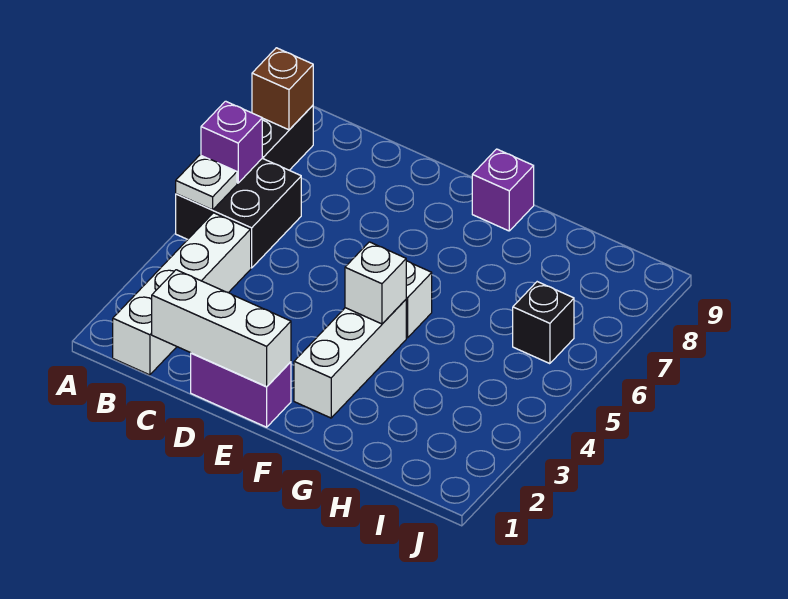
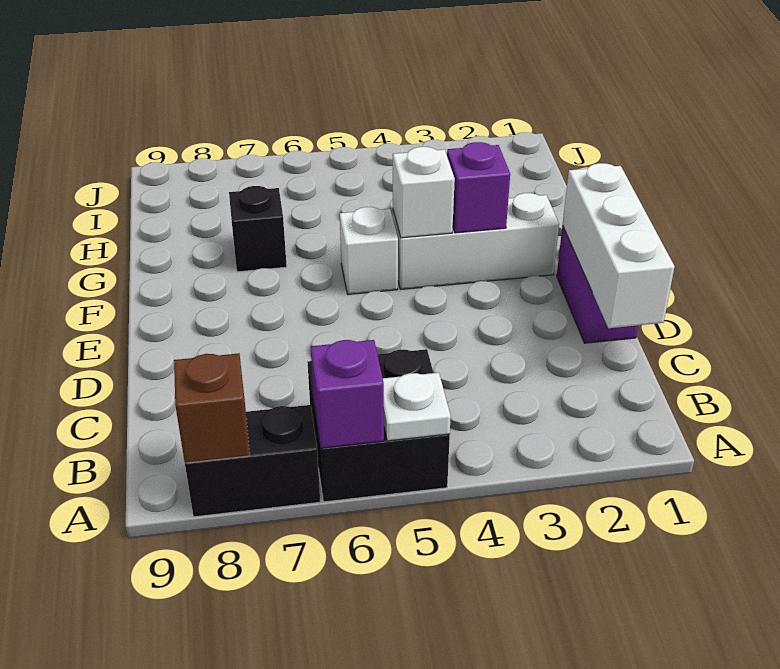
white 1x4 brick [113,213,251,375] -> none
purple 1x1 brick [472,149,534,231] -> purple 1x1 brick moved to [447,142,510,233]
black 1x1 brick [513,282,574,364] -> black 1x1 brick moved to [229,186,287,272]

